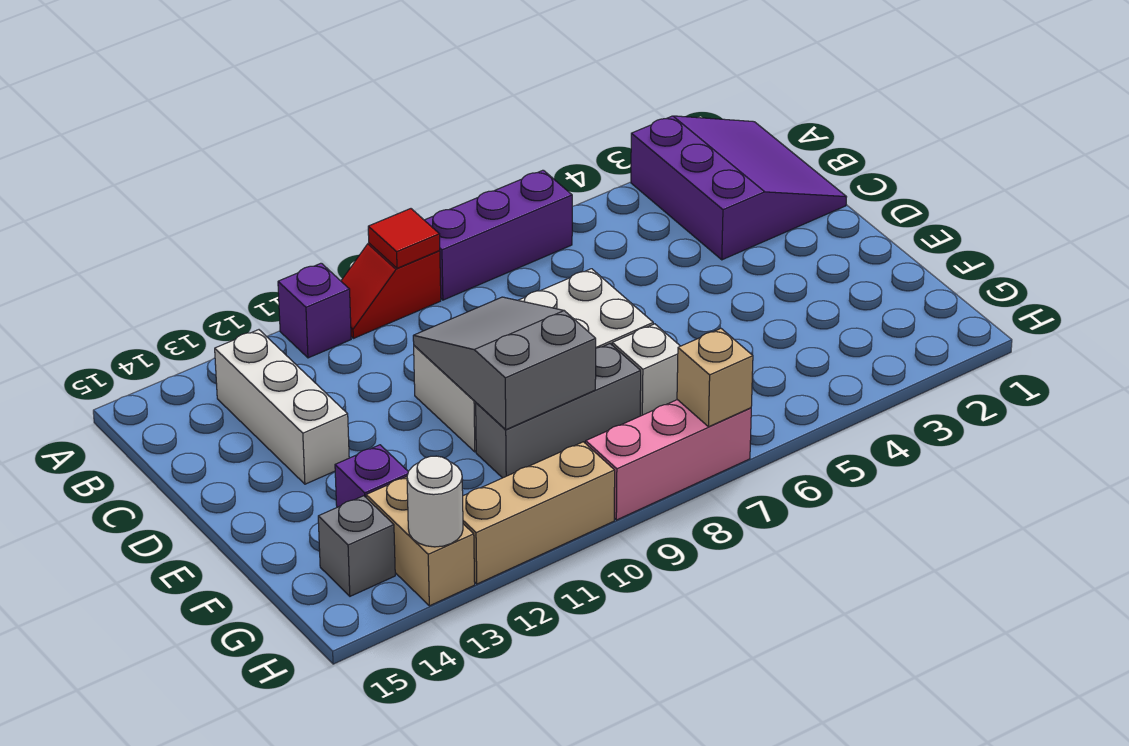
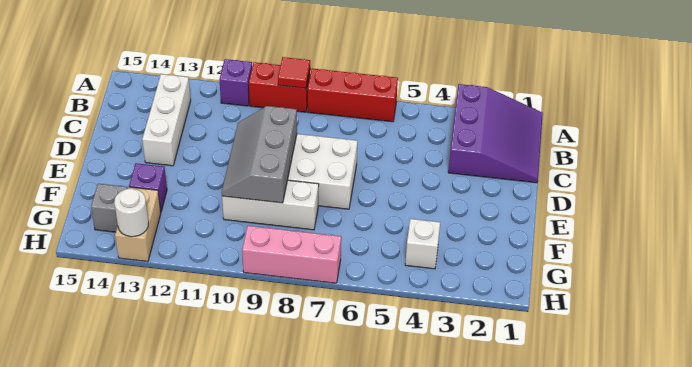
purple 1x3 brick [425,170,572,300] -> red 1x3 brick [308,69,398,122]
red 1x2 slope [341,243,441,338] -> red 1x2 brick [249,62,310,112]
grey 2x3 slope [413,297,596,430] -> grey 2x3 slope turned to [222,106,297,203]
white 1x1 brick [612,324,680,416] -> white 1x1 brick moved to [405,219,440,269]
grey 1x3 brick [476,344,641,478] -> white 1x3 brick [222,180,319,230]
tan 1x1 brick [677,328,753,427] -> none
tan 1x3 brick [463,442,615,584] -> none

